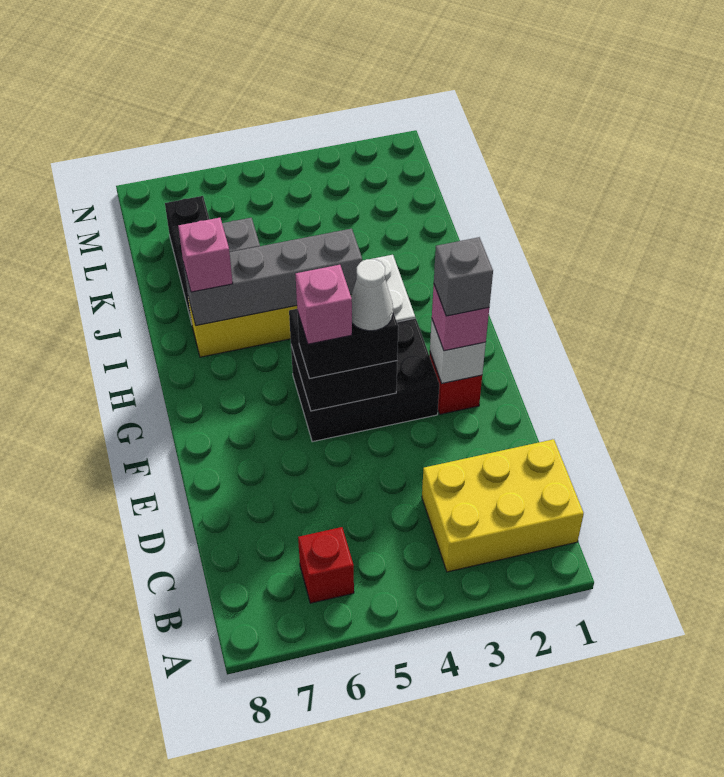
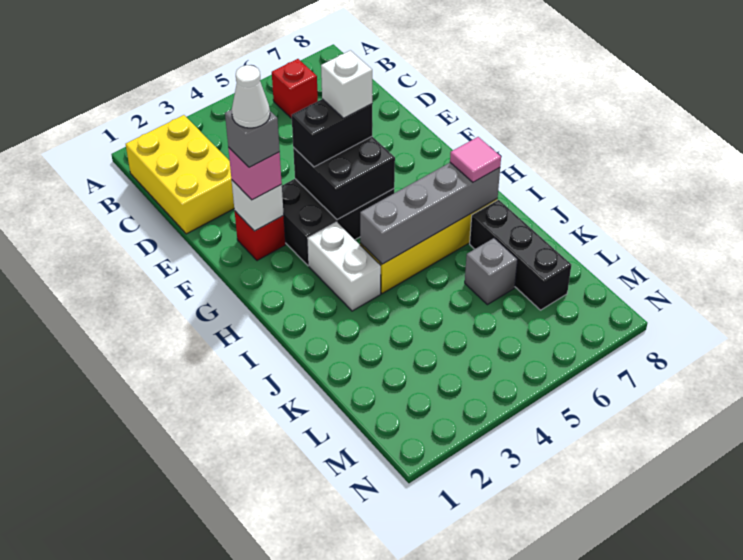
yellow 2x3 brick [422,439,584,572] -> yellow 2x3 brick turned to [126,115,234,234]
white 1x1 cone [351,259,393,331] -> white 1x1 cone moved to [231,65,270,128]
pink 1x1 brick [295,265,352,344] -> white 1x1 brick [321,50,372,118]
pink 1x1 brick [178,218,233,292] -> pink 1x1 tile [450,137,501,182]

